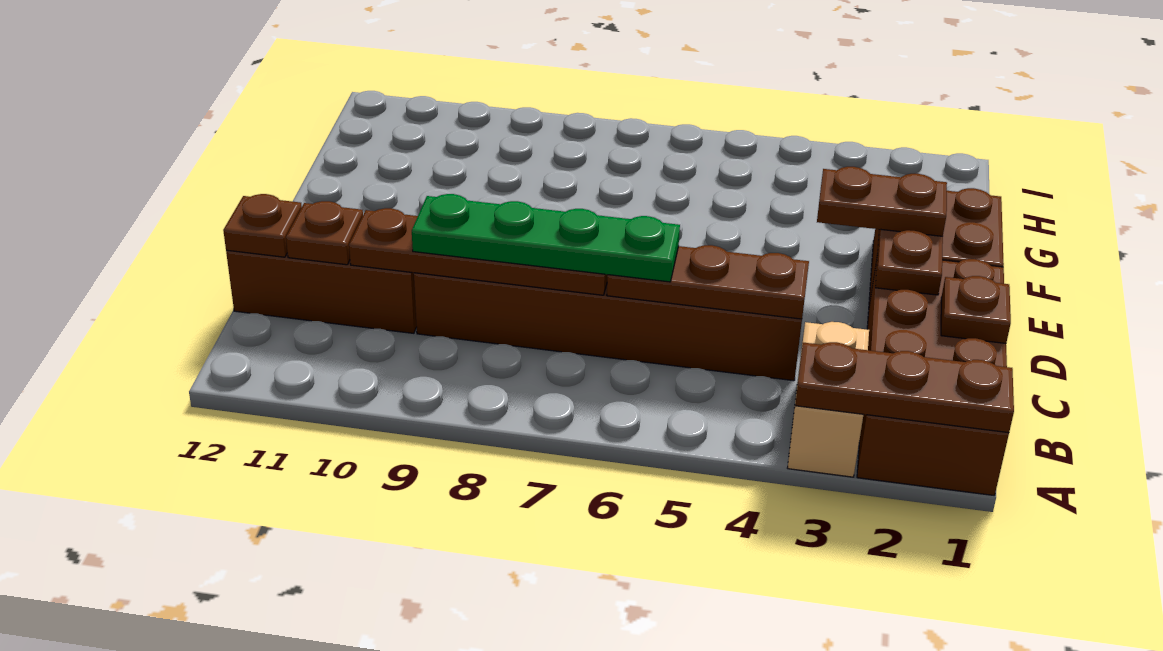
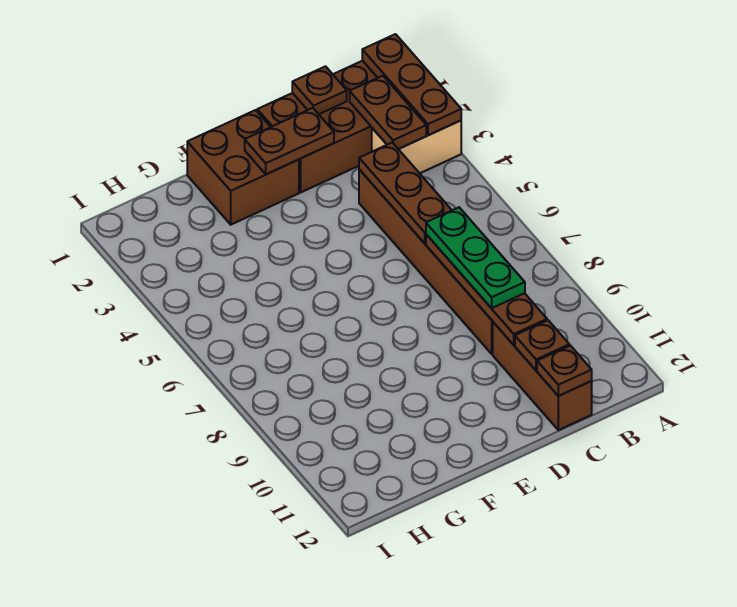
green 1x4 plate [412,194,680,282] -> green 1x3 plate [426,207,525,308]
brown 1x2 plate [817,167,947,236] -> brown 1x2 plate moved to [350,76,426,149]

